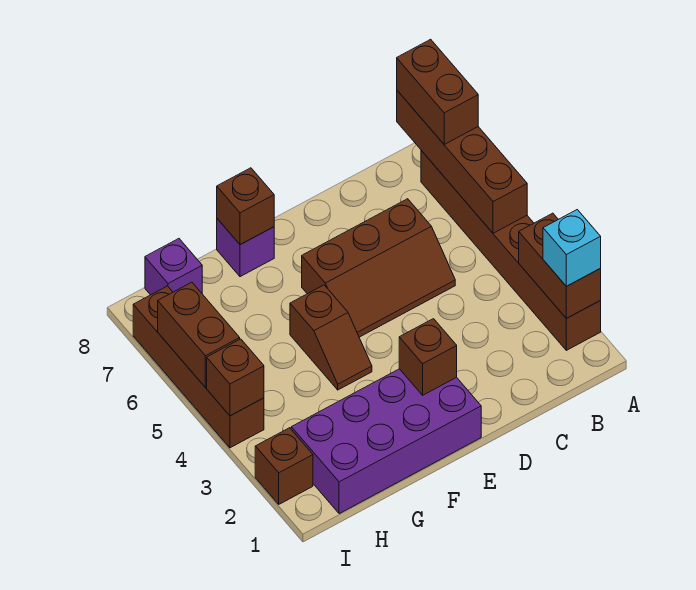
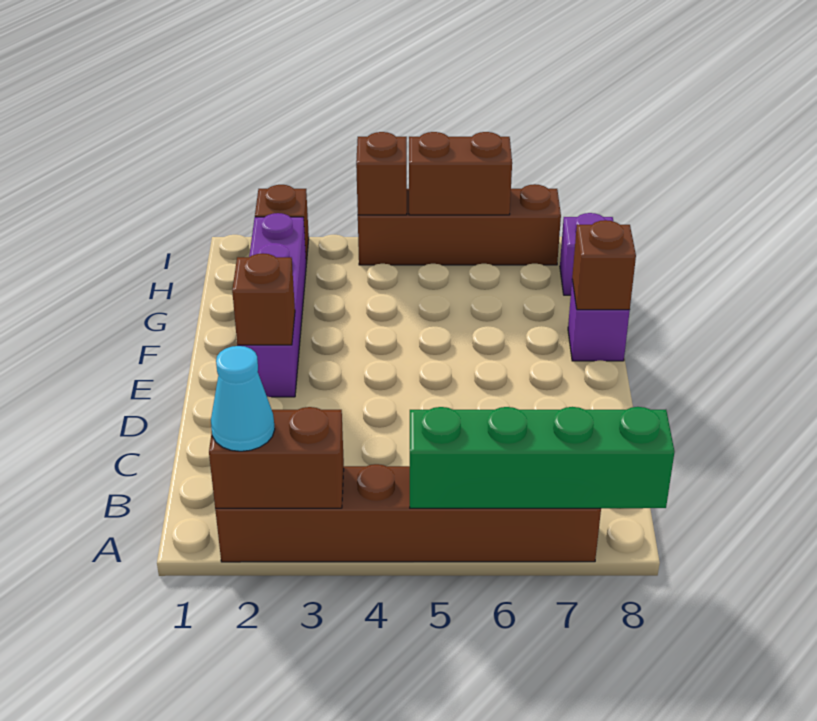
cyan 1x1 brick [543,210,601,286] -> cyan 1x1 cone [211,346,275,451]
brown 1x4 brick [397,91,527,233] -> green 1x4 brick [410,407,674,508]
brown 1x2 brick [397,39,478,144] -> none
brown 2x3 slope [302,199,455,337] -> none
purple 2x4 brick [291,369,481,514] -> purple 1x4 brick [237,213,306,397]
brown 1x2 slope [290,285,372,390] -> none

